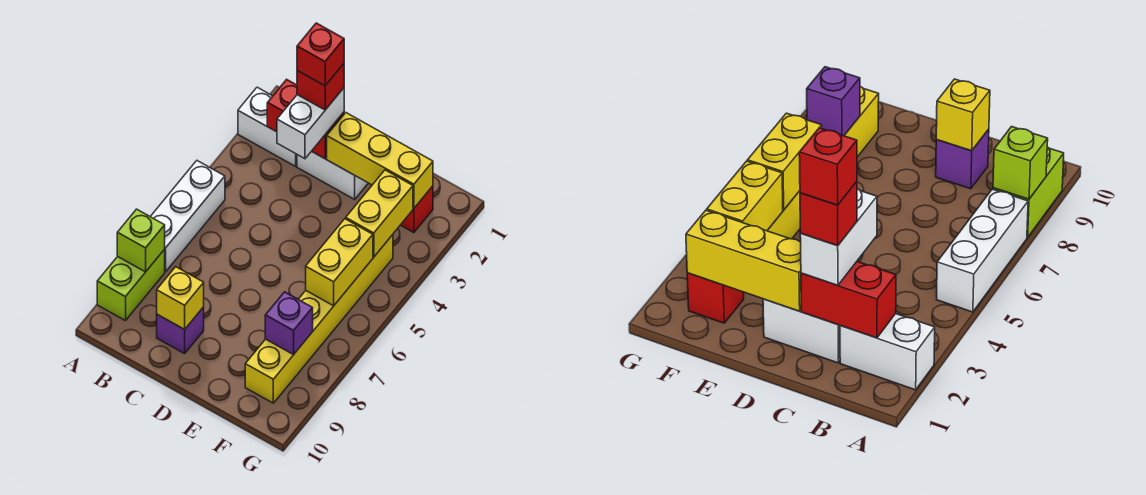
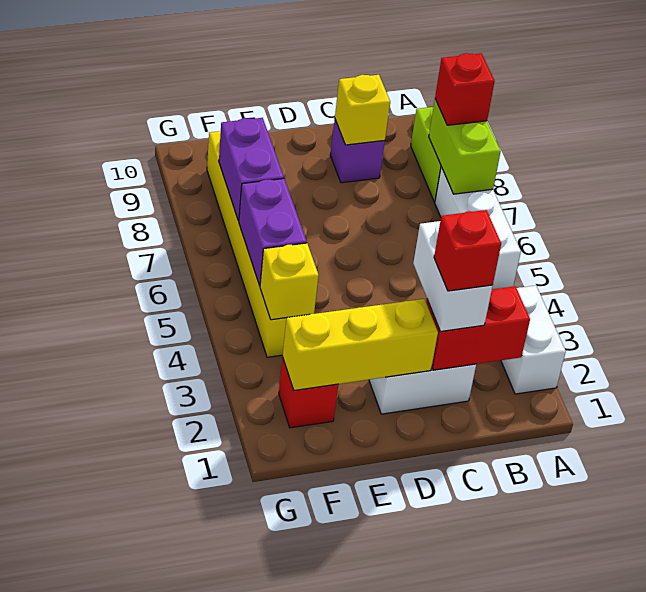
white 1x2 brick [238,87,297,166] -> white 1x2 brick turned to [501,286,566,394]
lime 1x1 brick [117,209,165,272] -> lime 1x2 brick [429,99,501,194]
red 1x1 brick [297,23,344,86] -> red 1x1 brick moved to [435,53,495,125]
yellow 1x2 brick [346,170,413,257] -> yellow 1x1 brick [260,243,319,320]
yellow 1x2 brick [306,219,373,306] -> purple 1x2 brick [239,179,307,286]
purple 1x1 brick [265,292,313,355] -> purple 1x2 brick [219,118,284,221]

